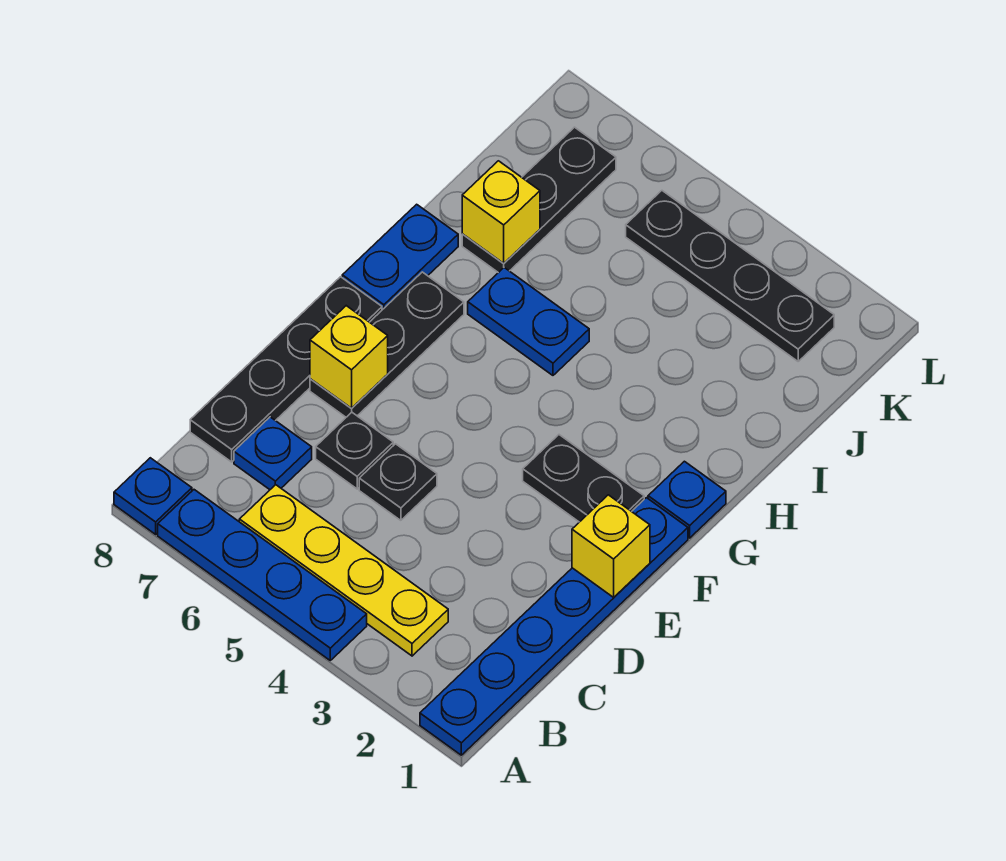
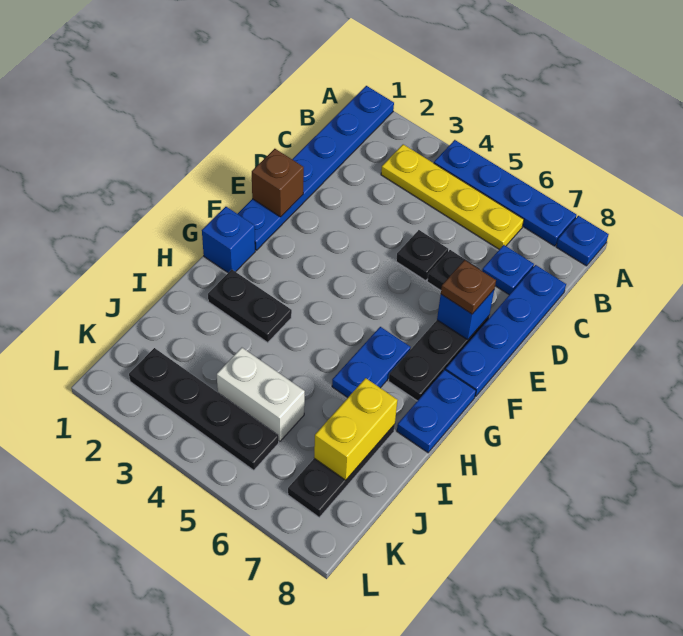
black 1x4 plate [190,277,382,462] -> blue 1x4 plate [446,265,566,397]
yellow 1x1 brick [572,495,650,597] -> brown 1x1 brick [252,149,304,217]
yellow 1x1 brick [310,306,388,408] -> blue 1x1 brick [437,290,494,340]
none -> brown 1x1 plate [441,260,496,314]
black 1x2 plate [523,435,644,522] -> black 1x2 plate moved to [208,270,292,343]
blue 1x1 plate [648,461,726,538] -> blue 1x1 brick [202,207,255,273]
blue 1x2 plate [468,268,589,375] -> blue 1x2 plate turned to [332,327,411,398]
yellow 1x1 brick [462,161,540,263] -> yellow 1x2 brick [314,378,398,480]
none -> white 1x2 brick [217,348,305,441]

